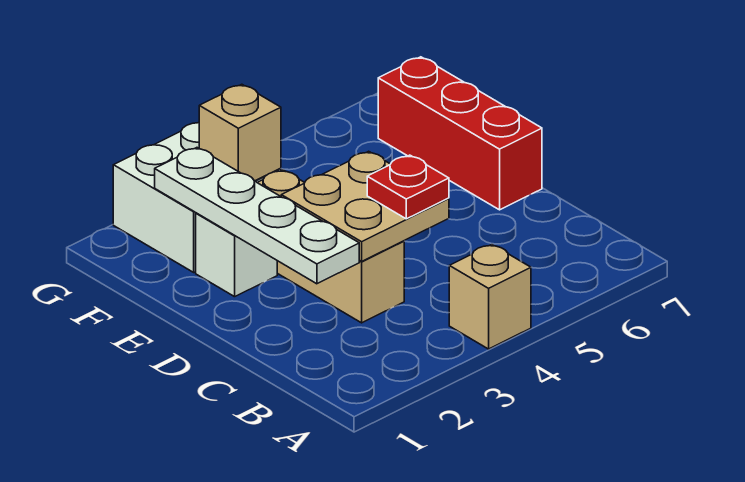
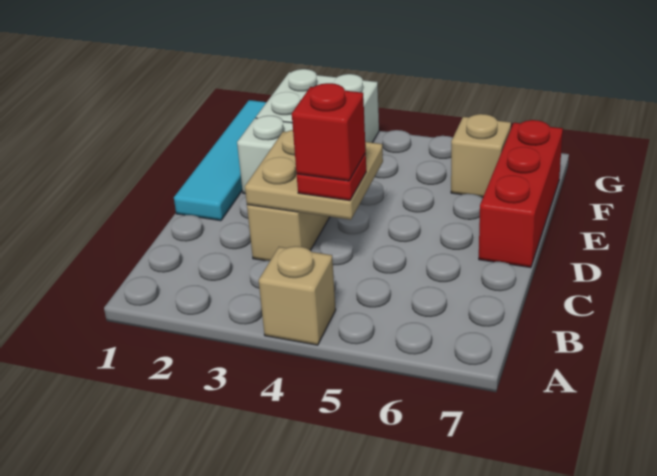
white 1x4 plate [155,148,359,284] -> none
none -> red 1x1 brick [292,83,366,181]
none -> cyan 1x4 tile [174,100,266,221]
tan 1x1 brick [199,84,281,181] -> tan 1x1 brick moved to [451,114,511,197]

